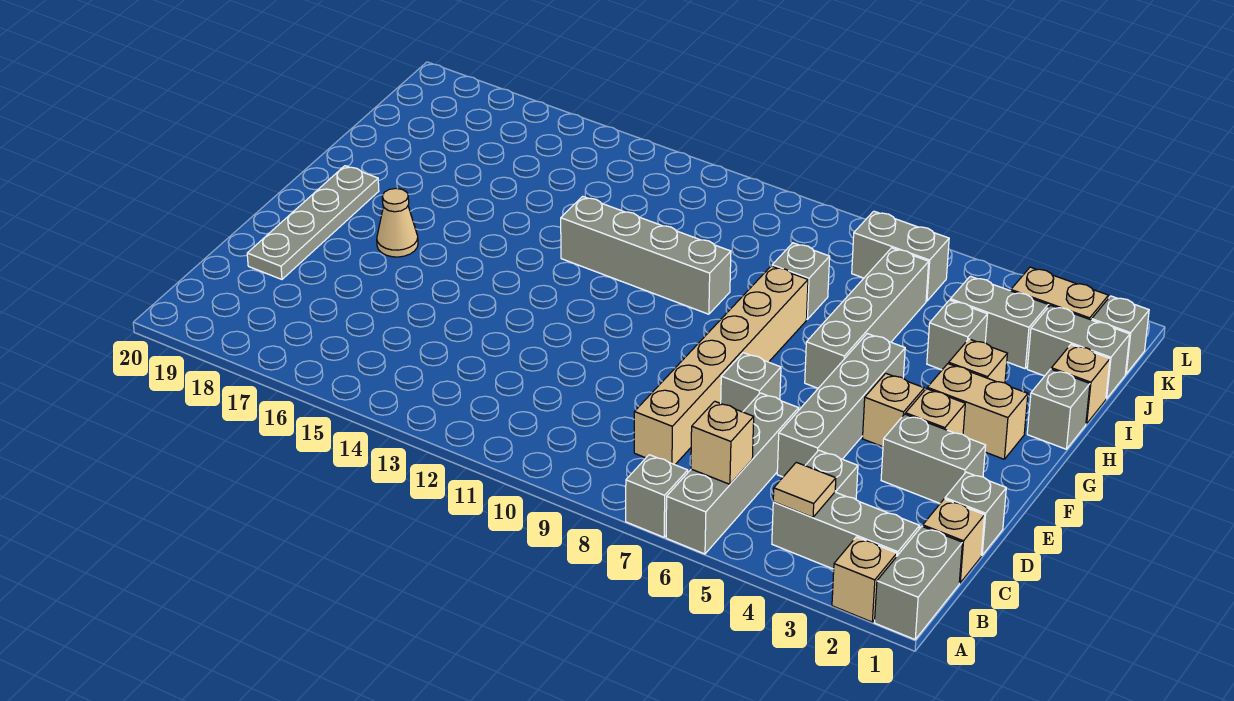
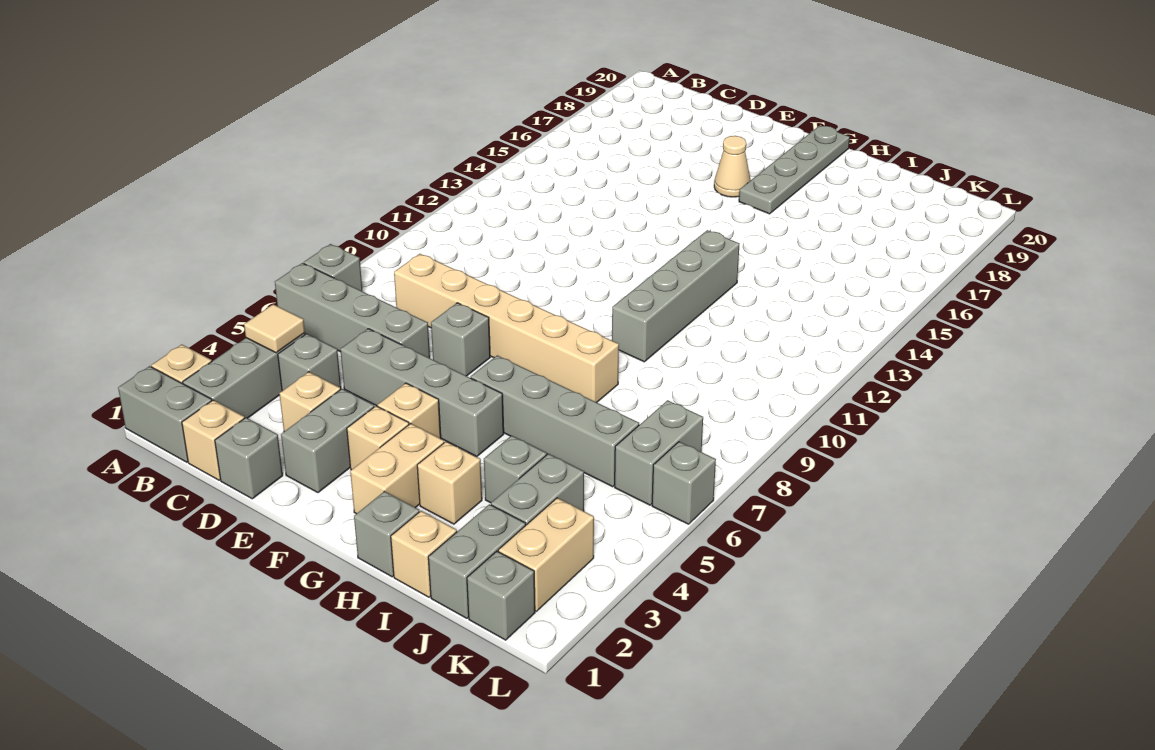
tan 1x1 brick [691,401,754,484] -> tan 1x1 brick moved to [279,372,341,431]
grey 1x4 plate [247,166,379,279] -> grey 1x4 plate turned to [739,125,850,214]
grey 1x1 brick [772,243,830,319] -> grey 1x1 brick moved to [652,442,716,524]

